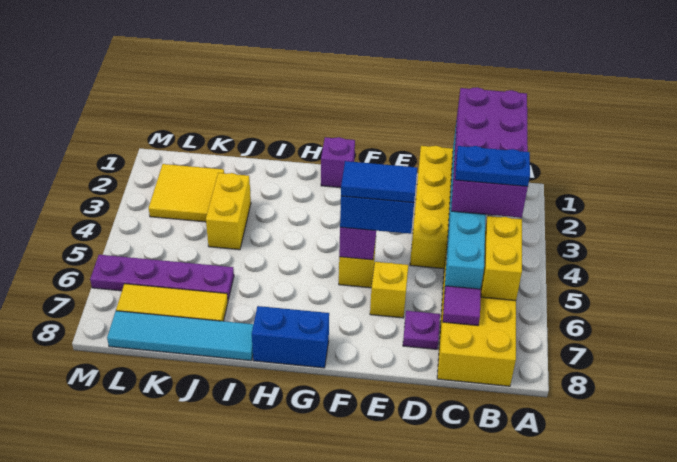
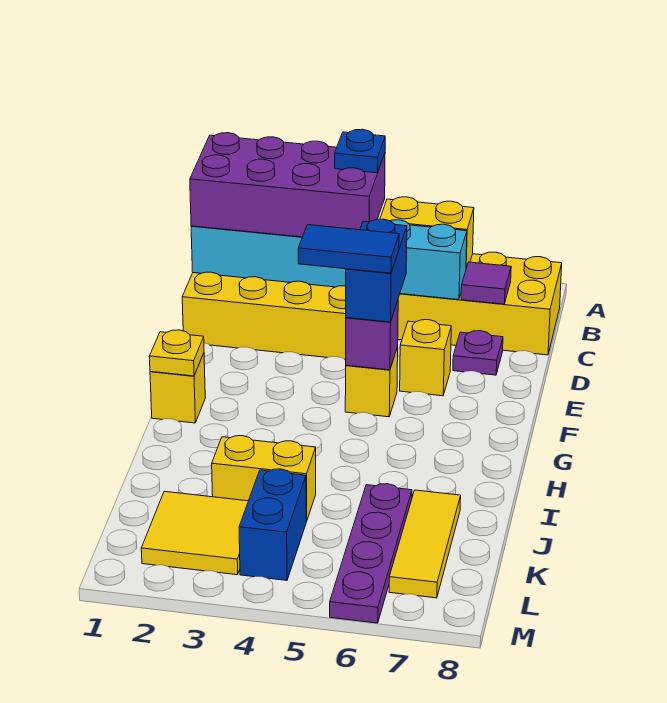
blue 1x2 plate [455,146,530,186] -> blue 1x1 plate [335,129,385,173]
blue 1x2 tile [341,161,417,203] -> blue 1x2 tile turned to [298,225,399,273]
purple 1x1 brick [321,137,355,188] -> yellow 1x1 brick [150,353,205,423]
none -> yellow 1x1 plate [149,330,204,376]
blue 1x2 brick [252,306,329,368] -> blue 1x2 brick moved to [239,469,306,580]
cyan 1x4 tile [107,311,254,361] -> none

